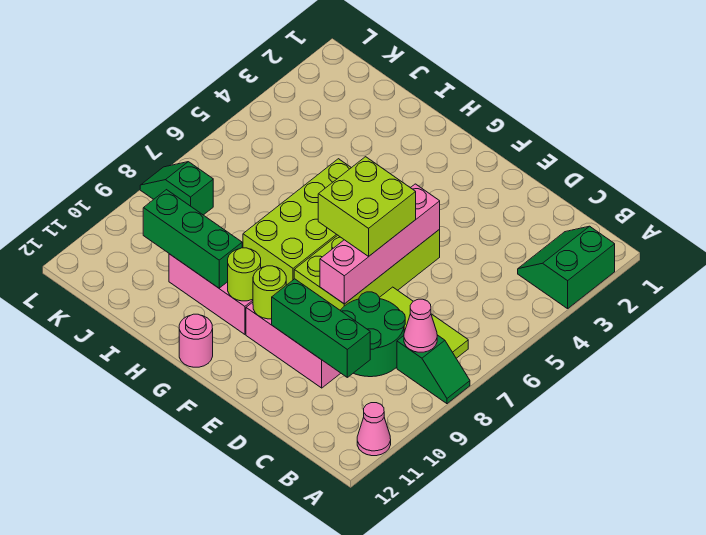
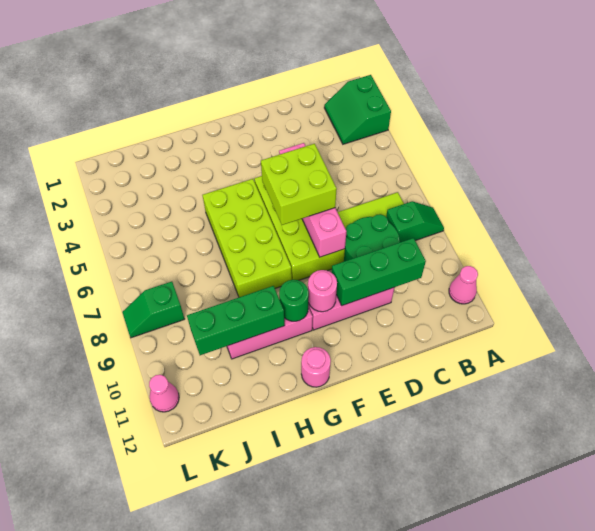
pink 1x1 cone [404,299,437,352] -> pink 1x1 cone moved to [149,375,179,412]
lime 1x1 round brick [253,266,286,319] -> pink 1x1 round brick [308,270,337,312]
lime 1x1 round brick [228,248,261,301] -> green 1x1 round brick [279,280,309,321]

